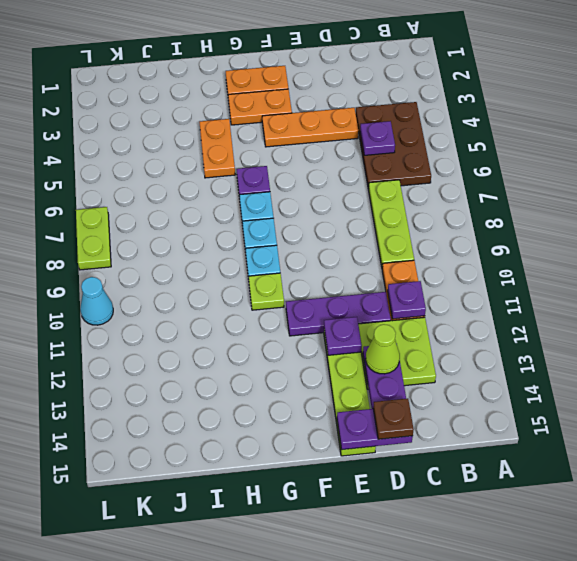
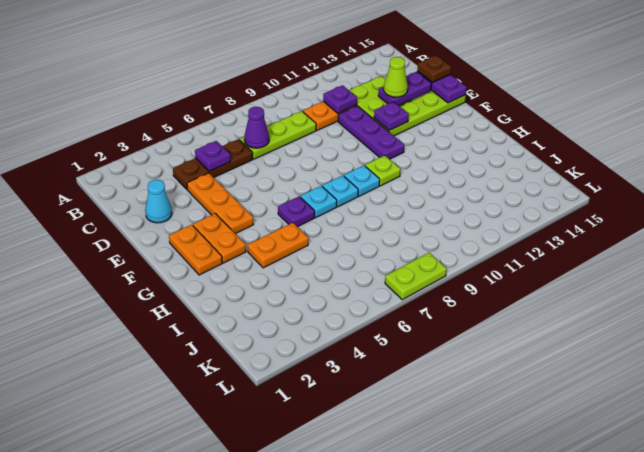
brown 2x3 plate [356,102,431,189] -> brown 1x3 plate [173,139,253,190]
none -> purple 1x1 cone [244,107,269,148]
cyan 1x1 cone [80,277,113,325] -> cyan 1x1 cone moved to [145,180,172,223]

